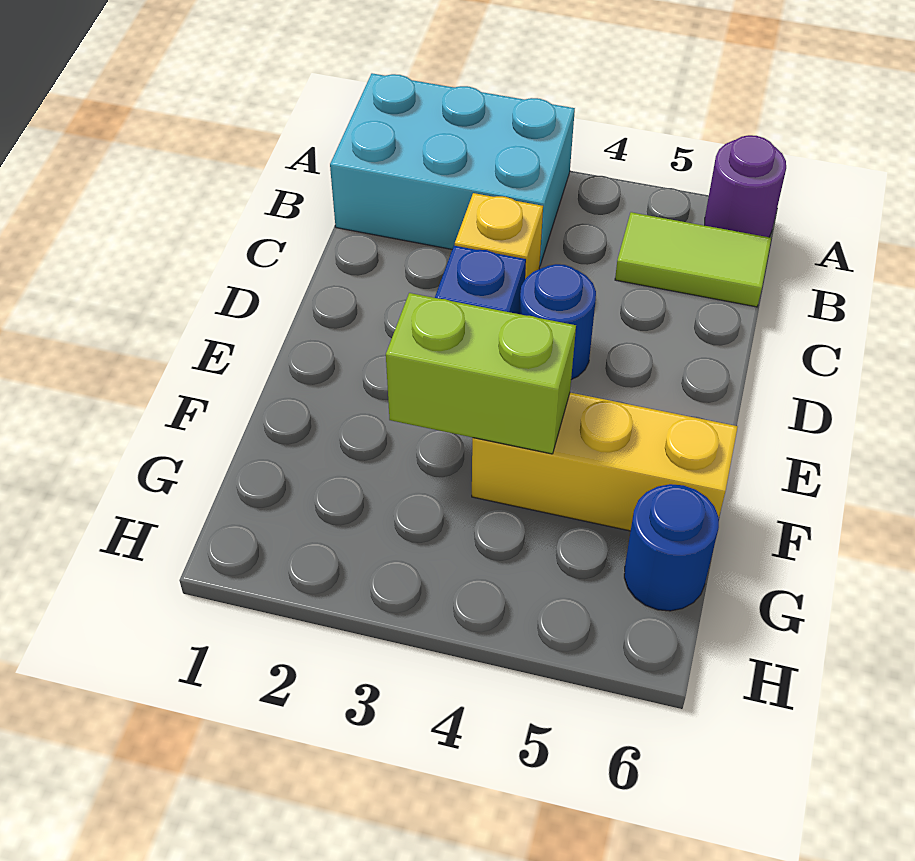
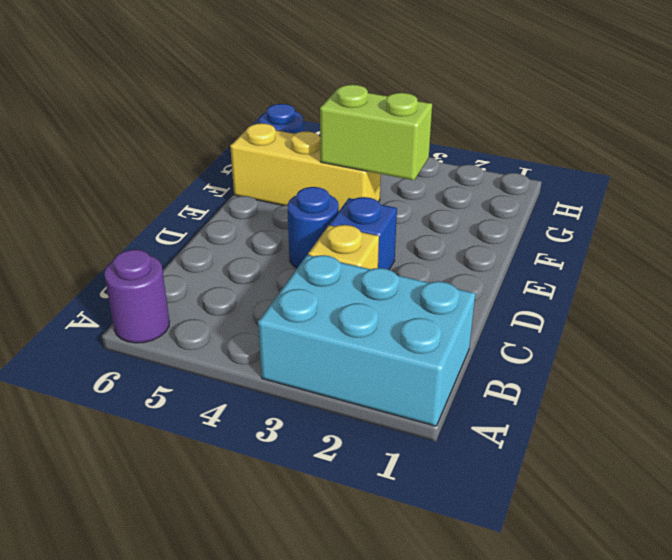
lime 1x2 tile [615,212,771,307] -> none

